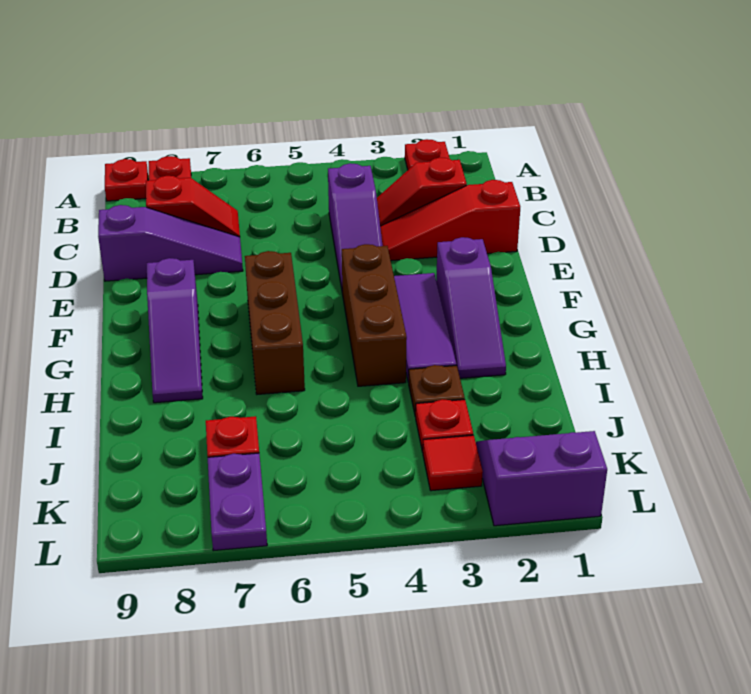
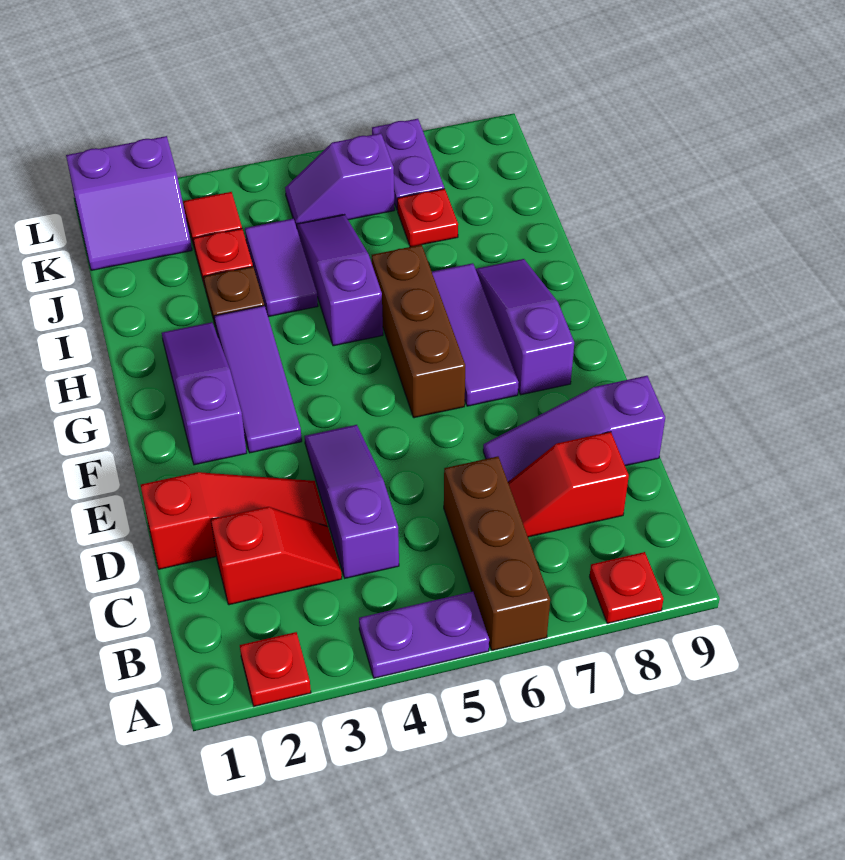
none -> purple 1x2 plate [359,592,489,678]
red 1x1 plate [105,159,148,201] -> none
brown 1x3 brick [342,244,407,386] -> brown 1x3 brick moved to [444,456,550,650]
none -> purple 1x3 tile [432,263,519,406]
none -> purple 1x3 slope [297,215,383,346]
none -> purple 1x2 tile [245,219,318,317]
none -> purple 1x2 slope [285,133,395,227]

